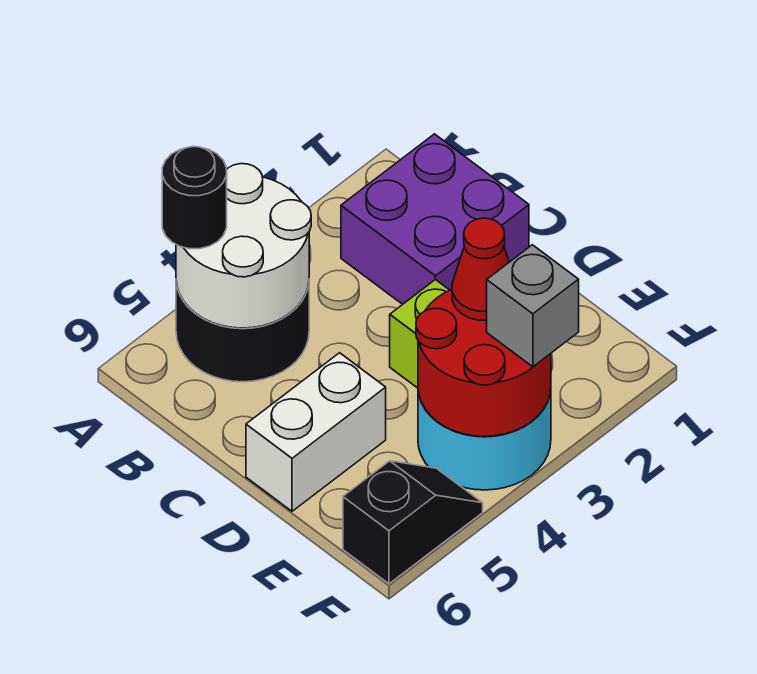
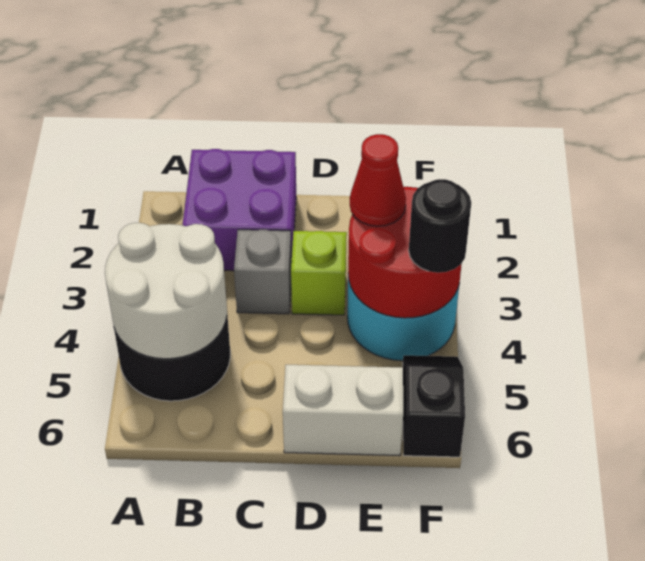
black 1x1 round brick [162,147,227,249] -> black 1x1 round brick moved to [409,179,471,273]
white 1x2 brick [246,353,386,511] -> white 1x2 brick turned to [283,365,403,456]
grey 1x1 brick [487,245,579,367] -> grey 1x1 brick moved to [234,230,292,314]

